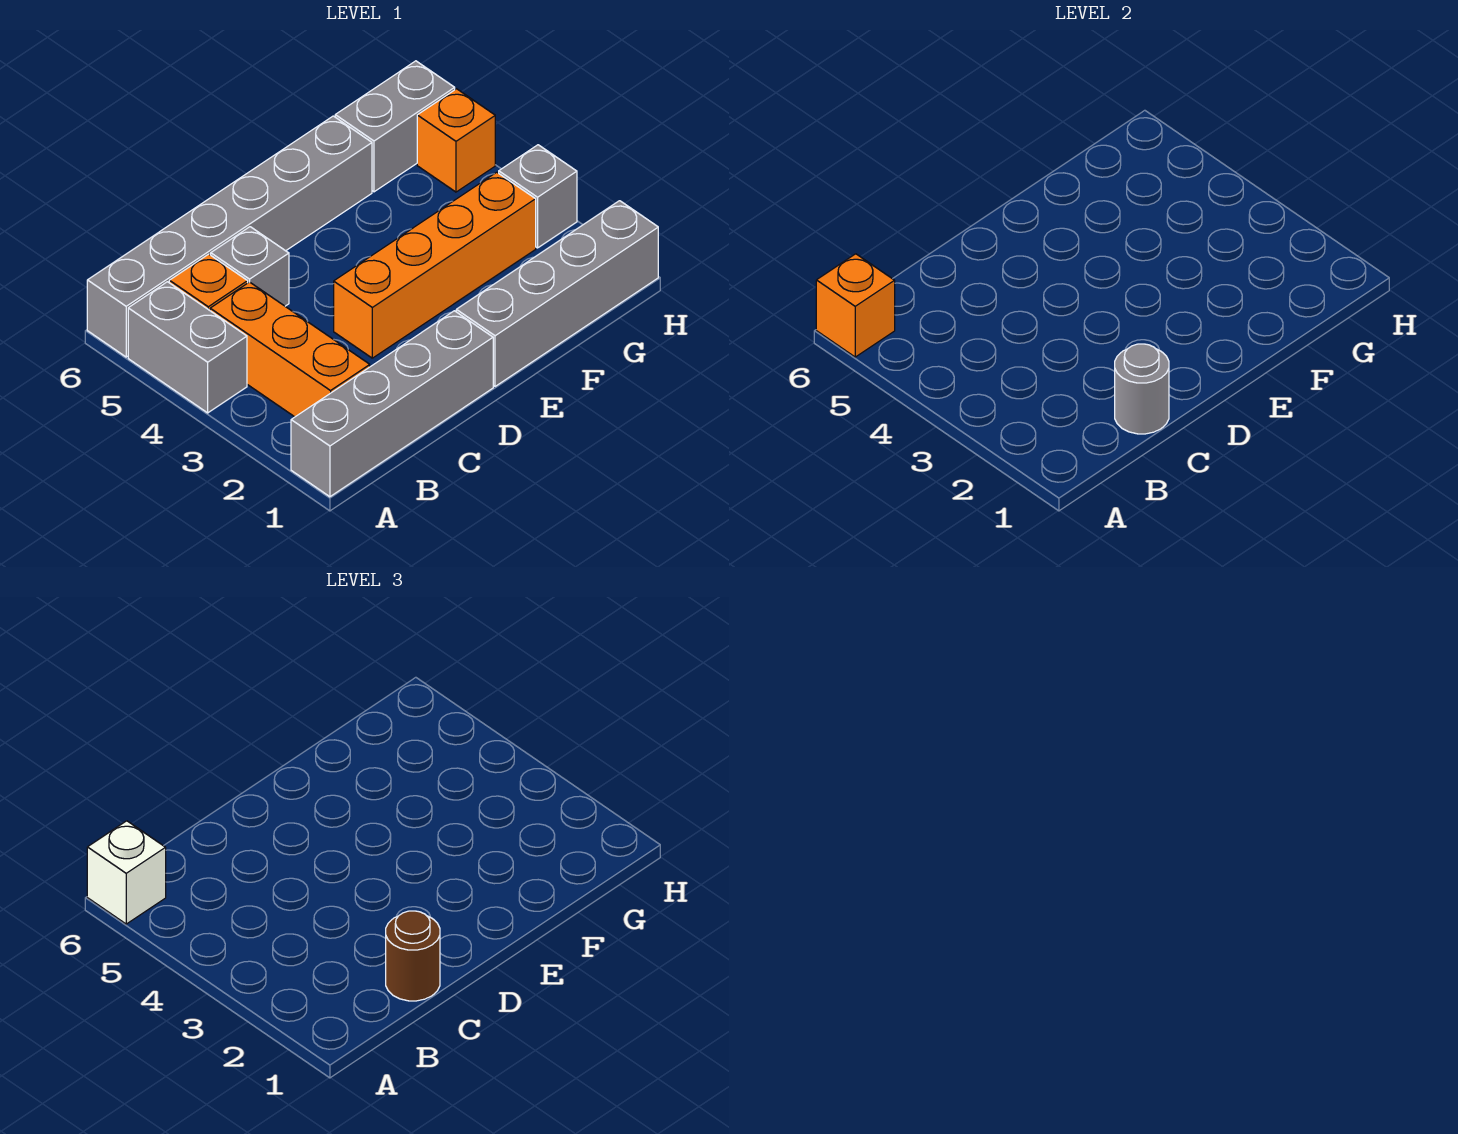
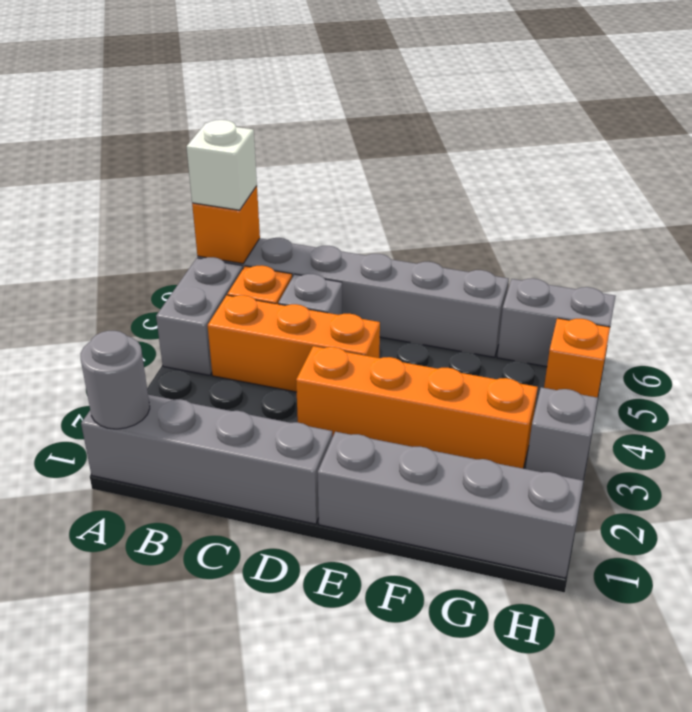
orange 1x3 brick [210,282,370,417] -> orange 1x3 brick turned to [208,295,380,392]
grey 1x1 round brick [1115,344,1169,434] -> grey 1x1 round brick moved to [80,331,150,429]
brown 1x1 round brick [386,911,440,1001] -> none

